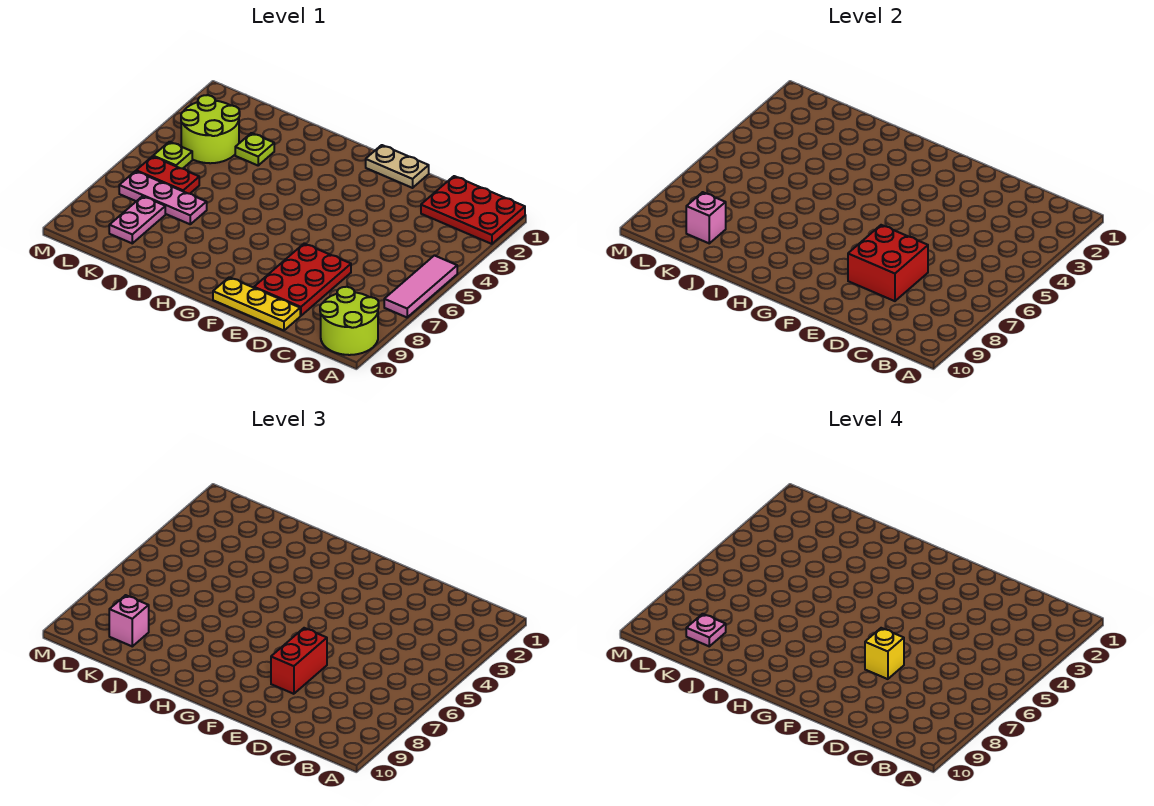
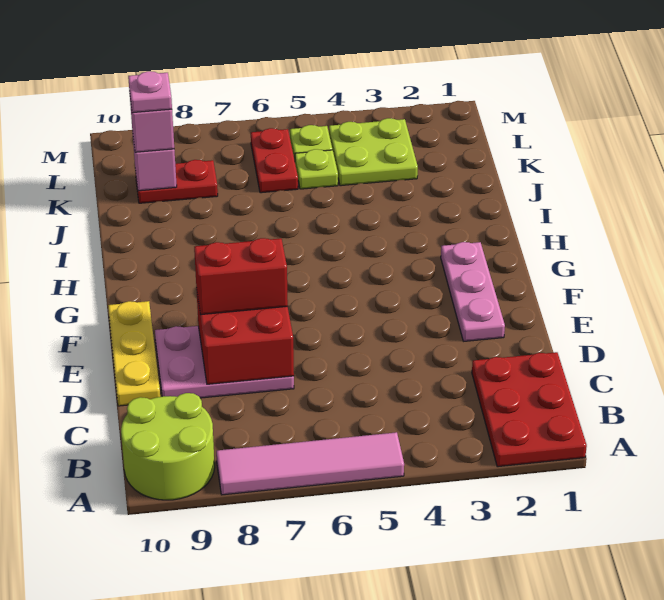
pink 1x3 tile [384,256,457,317] -> pink 1x4 tile [216,432,404,495]
red 2x3 plate [254,244,351,316] -> pink 2x3 plate [155,326,294,398]
tan 1x2 plate [366,145,429,188] -> none
yellow 1x1 brick [865,628,904,679] -> none
lime 1x1 plate [235,133,274,165] -> lime 1x1 plate moved to [295,149,338,189]
pink 1x3 plate [119,171,207,224] -> pink 1x3 plate moved to [441,242,505,341]
lime 2x2 round brick [181,95,240,163] -> lime 2x2 plate [329,118,418,186]
pink 1x2 plate [109,196,165,243] -> red 1x2 plate [135,160,218,203]

